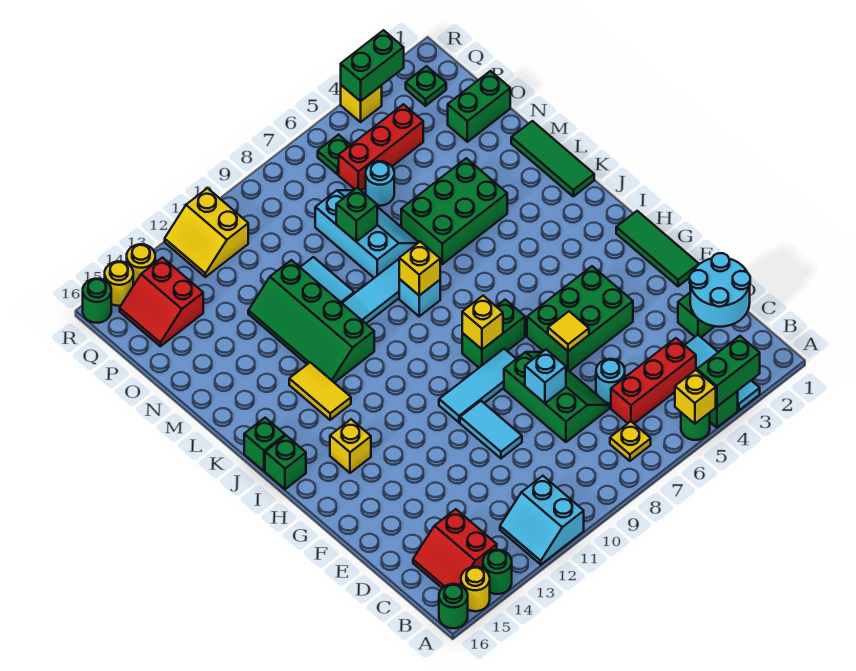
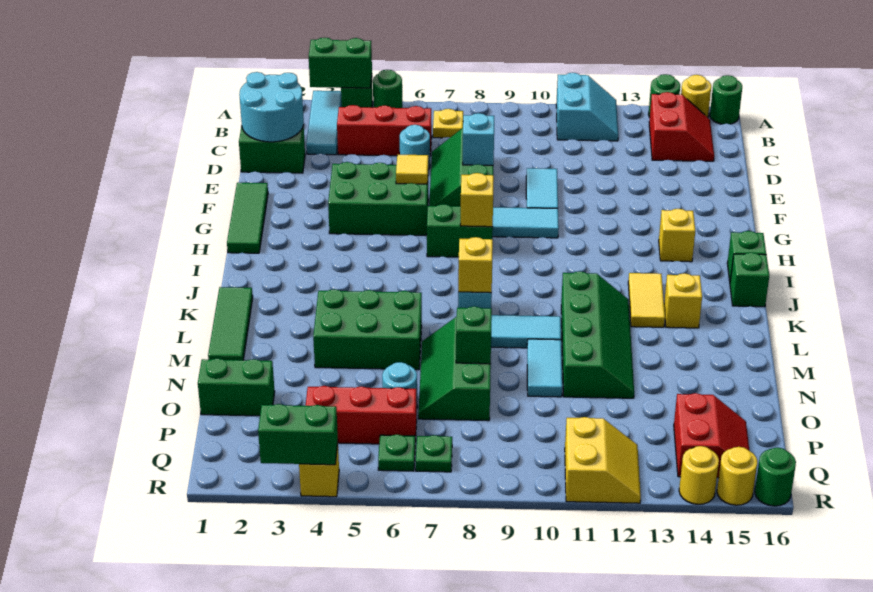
yellow 1x1 brick [675,370,716,424] -> yellow 1x1 brick moved to [664,273,702,328]
cyan 2x3 slope [315,190,419,278] -> green 2x3 slope [418,317,491,421]
green 1x1 plate [406,66,446,106] -> green 1x1 plate moved to [416,435,452,472]

